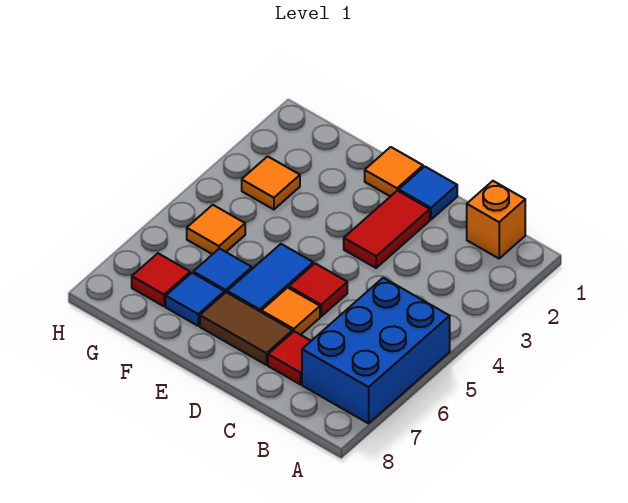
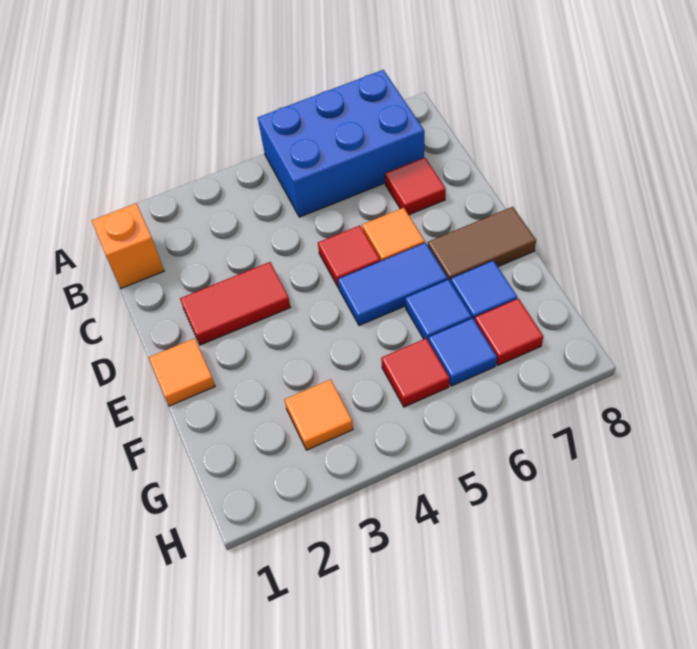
blue 1x1 tile [399,166,457,220] -> blue 1x1 tile moved to [429,318,497,386]
brown 1x2 tile [200,292,293,365] -> brown 1x2 tile turned to [428,207,536,282]
orange 1x1 tile [187,205,245,254] -> red 1x1 tile [381,338,449,407]

